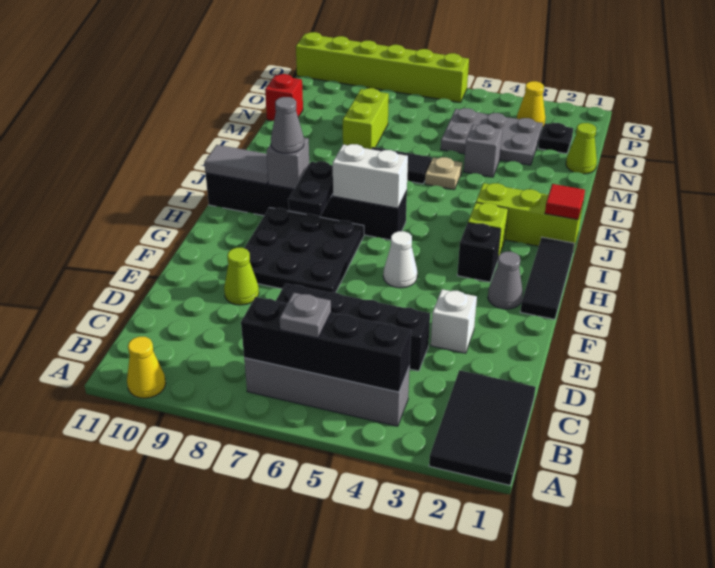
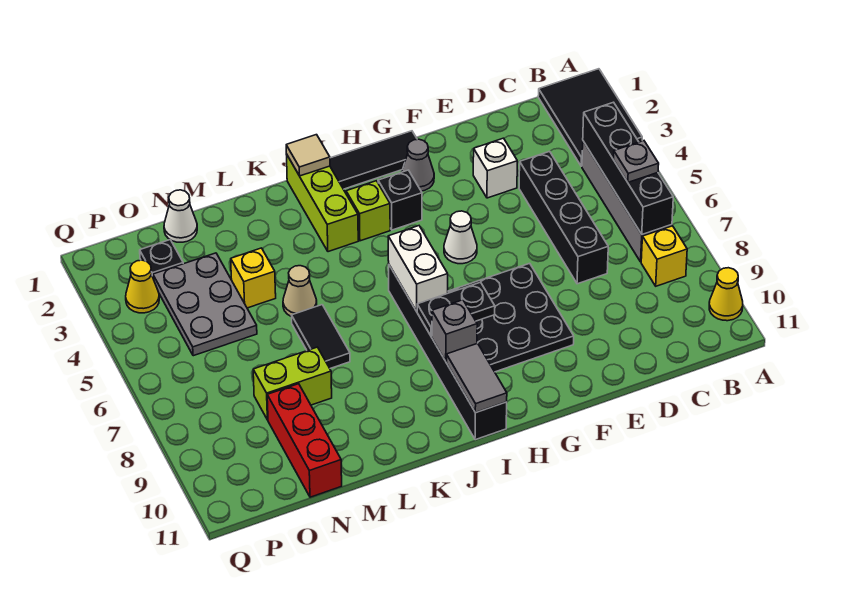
black 2x3 tile [429,370,535,485] -> black 2x3 tile turned to [538,69,642,166]
none -> yellow 1x1 brick [641,226,687,286]
lime 1x1 cone [224,248,259,305] -> none
grey 1x1 cone [271,97,304,153] -> none
red 1x1 tile [545,184,585,220] -> tan 1x1 tile [286,135,330,176]
tan 1x1 plate [425,157,462,190] -> tan 1x1 cone [283,266,317,317]
grey 1x1 brick [464,124,502,177] -> yellow 1x1 brick [231,248,276,308]
lime 1x1 cone [566,123,597,174] -> white 1x1 cone [164,190,197,242]
red 1x1 brick [265,74,303,121] -> red 1x3 brick [267,384,342,497]
lime 1x6 brick [296,32,469,103] -> none

